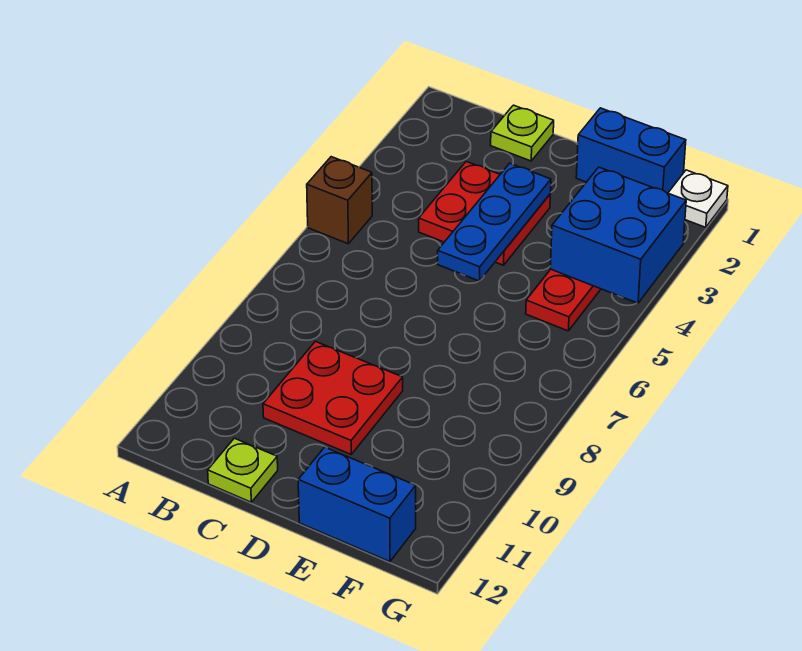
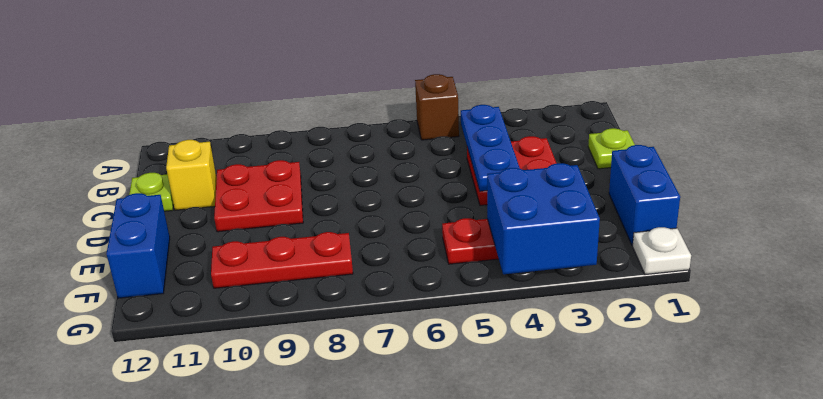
none -> yellow 1x1 brick [166,140,217,210]
blue 1x3 plate [438,163,551,281] -> blue 1x3 plate turned to [461,105,520,191]
none -> red 1x3 plate [211,232,353,288]

